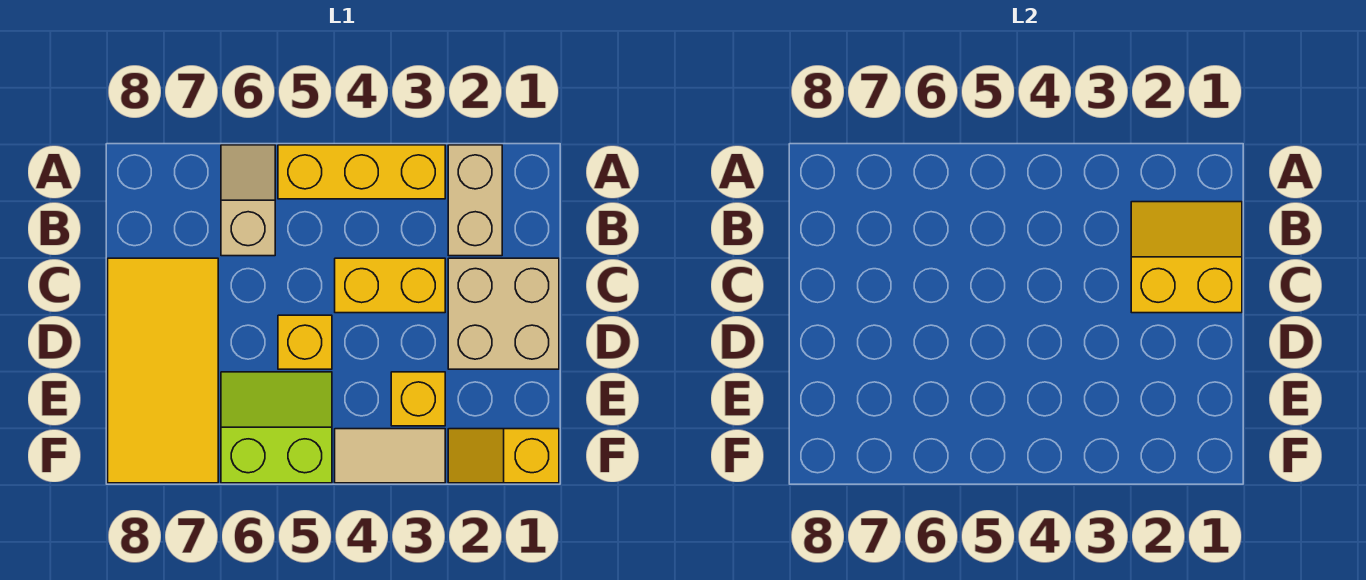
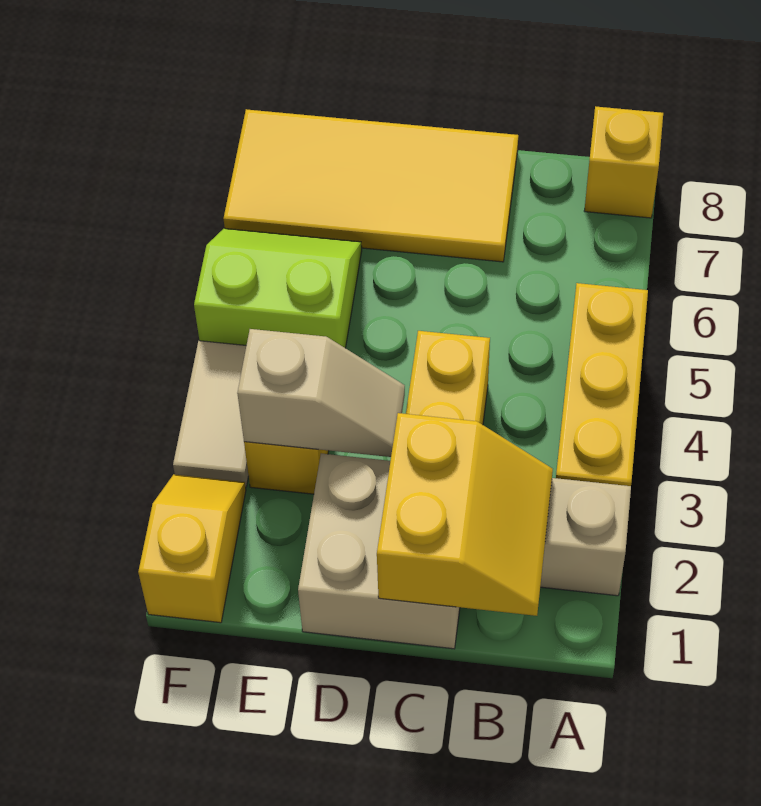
tan 1x2 slope [221,145,275,256] -> tan 1x2 slope moved to [237,329,405,457]
yellow 1x1 brick [278,315,332,369] -> yellow 1x1 brick moved to [584,106,663,218]
lime 2x2 slope [221,372,332,483] -> lime 2x2 slope turned to [194,228,362,348]

